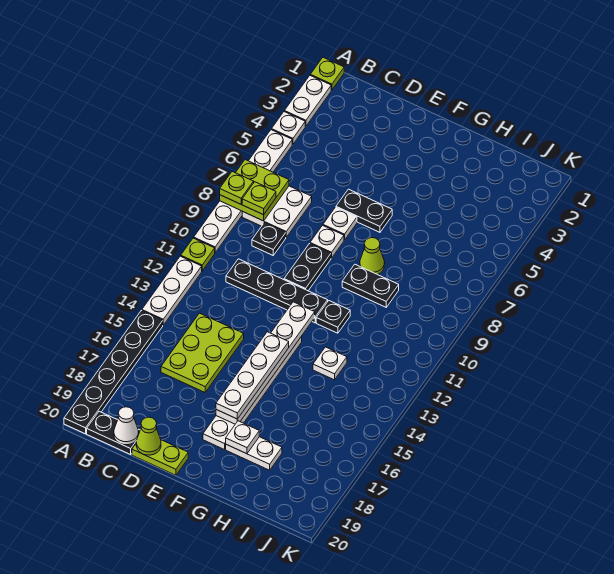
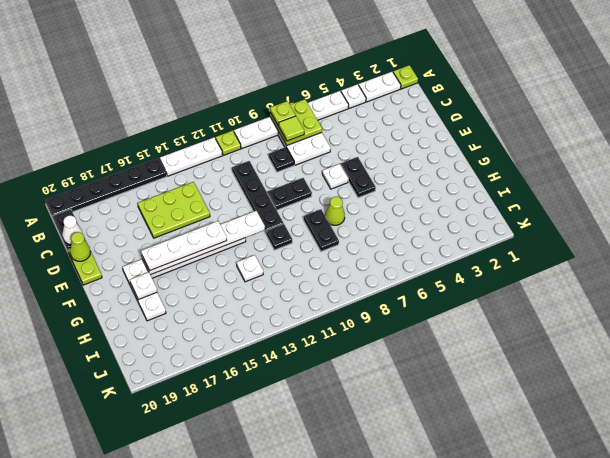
lime 1x1 plate [242,182,276,215] -> lime 1x1 tile [279,116,304,141]
white 1x1 plate [310,225,344,258] -> none

